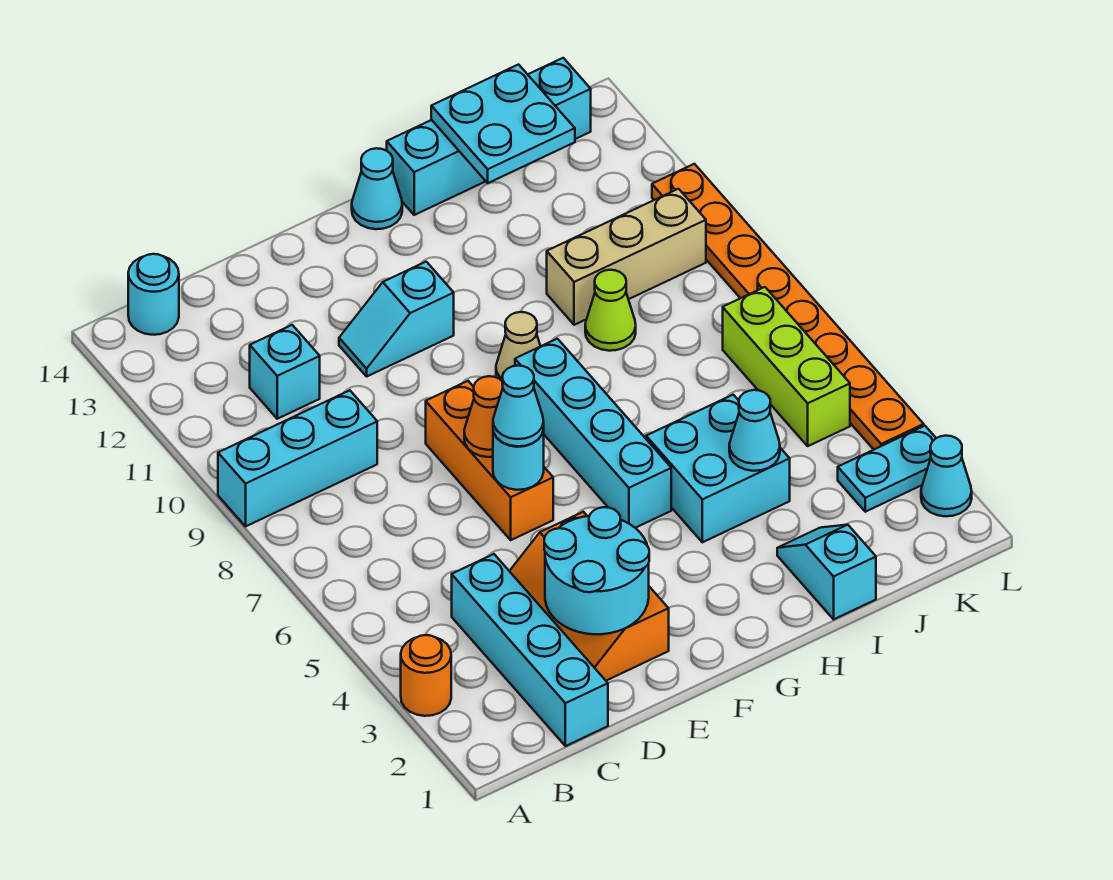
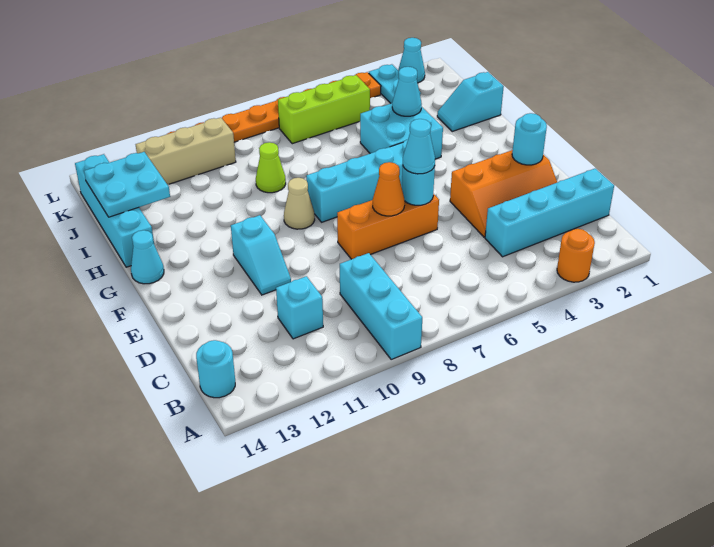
cyan 2x2 round brick [544,507,649,634] -> cyan 1x1 round brick [512,113,547,165]
tan 1x3 brick [547,189,706,325] -> tan 1x3 brick turned to [136,118,236,185]

